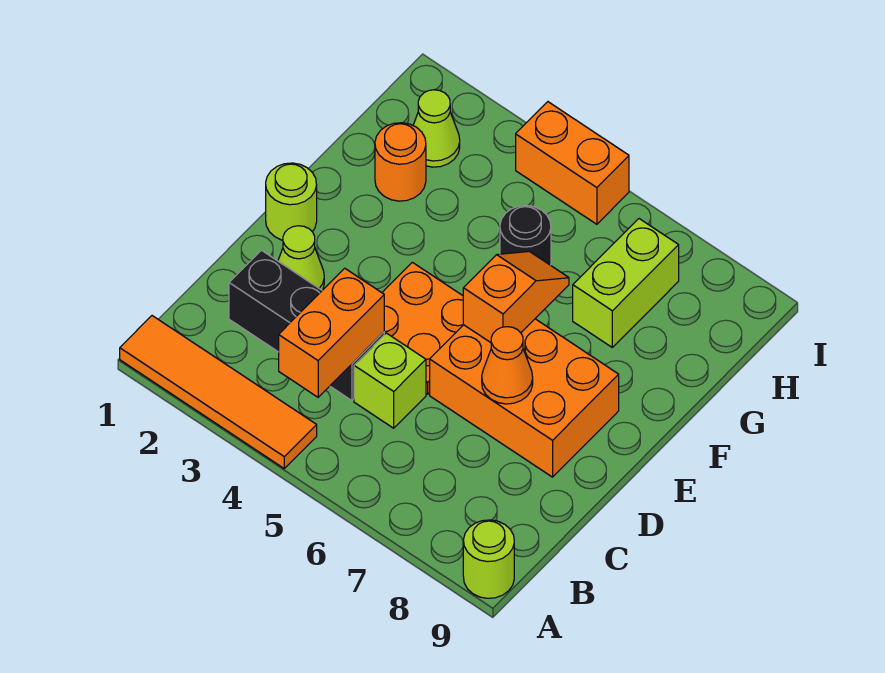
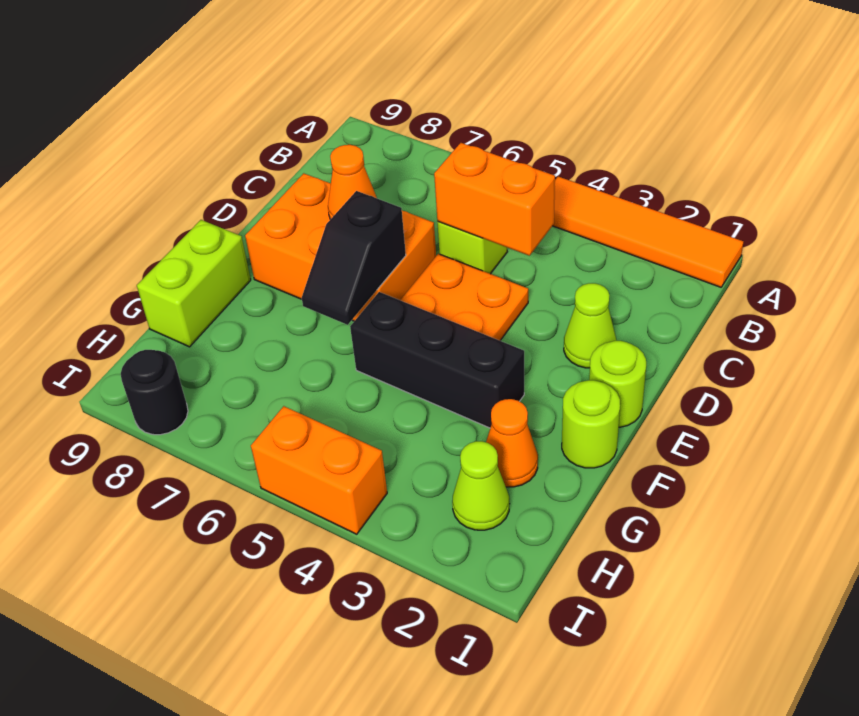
lime 1x1 round brick [463,520,514,598] -> lime 1x1 round brick moved to [562,380,620,468]
orange 1x2 brick [279,268,384,397] -> orange 1x2 brick turned to [434,143,555,256]
black 1x3 brick [229,250,384,401] -> black 1x3 brick moved to [350,292,524,428]
orange 1x2 slope [463,251,569,343] -> black 1x2 slope [302,191,406,325]
orange 1x1 round brick [375,123,426,201] -> orange 1x1 cone [486,399,538,487]
black 1x1 round brick [500,206,551,265] -> black 1x1 round brick moved to [121,350,188,435]
lime 1x2 brick [573,219,679,347] -> lime 1x2 brick moved to [137,220,251,347]

